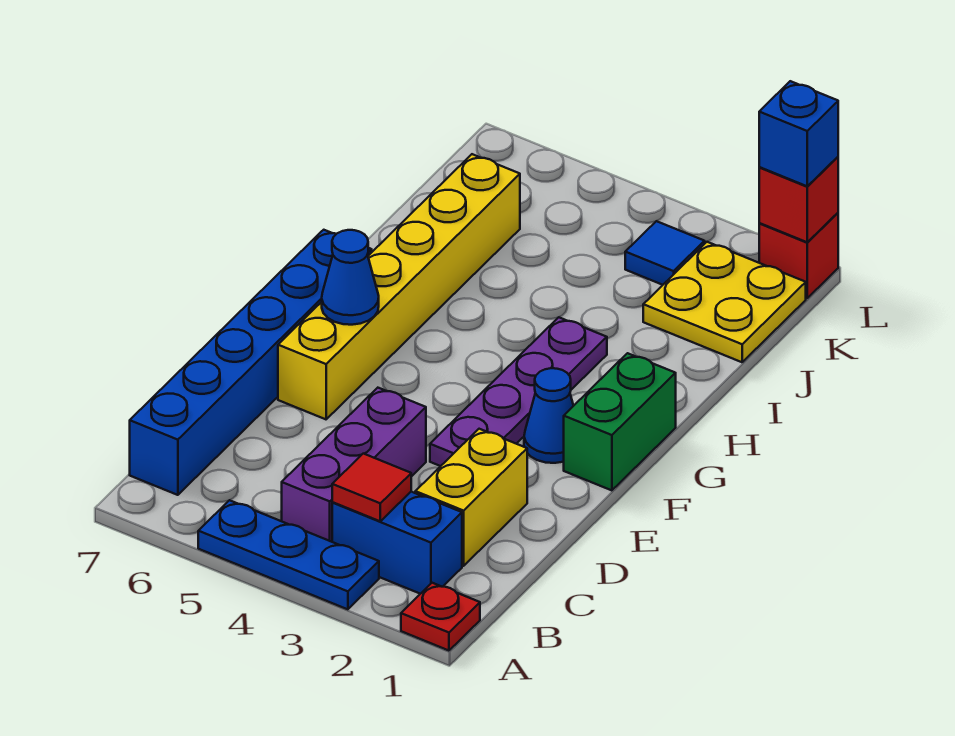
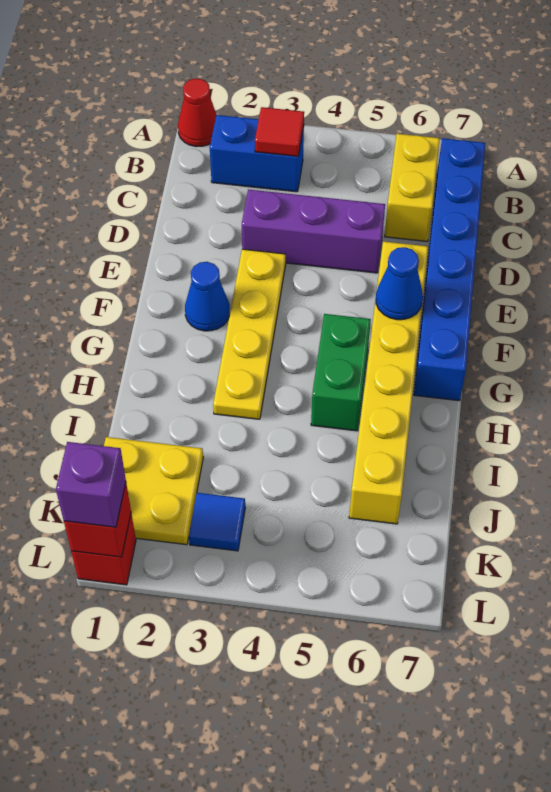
red 1x1 plate [401,583,480,651] -> red 1x1 cone [178,79,216,147]
blue 1x3 plate [198,500,379,609] -> none
purple 1x3 brick [282,388,426,542] -> purple 1x3 brick turned to [242,190,385,273]
yellow 1x2 brick [415,429,527,566] -> yellow 1x2 brick moved to [385,134,440,242]
purple 1x4 plate [430,317,607,466] -> yellow 1x4 plate [213,249,286,419]
green 1x2 brick [564,353,676,490] -> green 1x2 brick moved to [311,314,371,431]
blue 1x1 brick [759,81,838,186] -> purple 1x1 brick [56,442,126,527]

